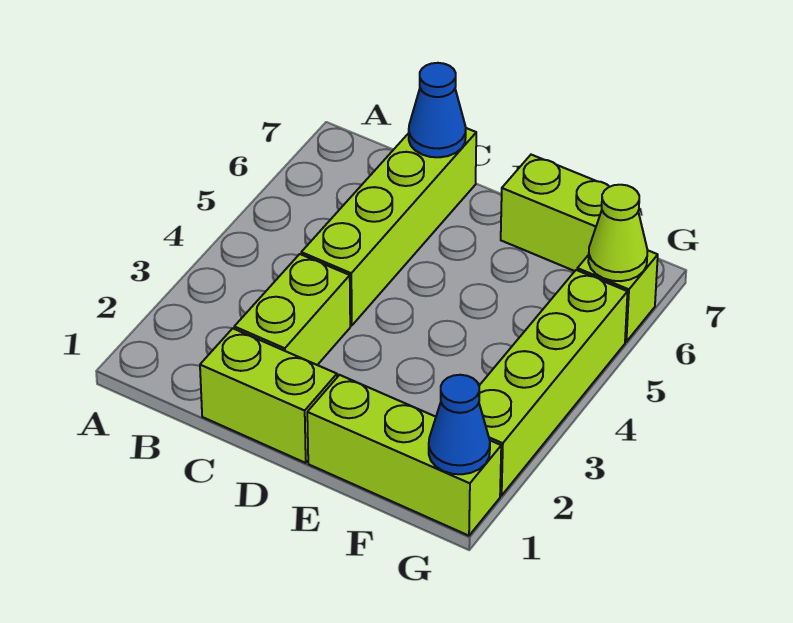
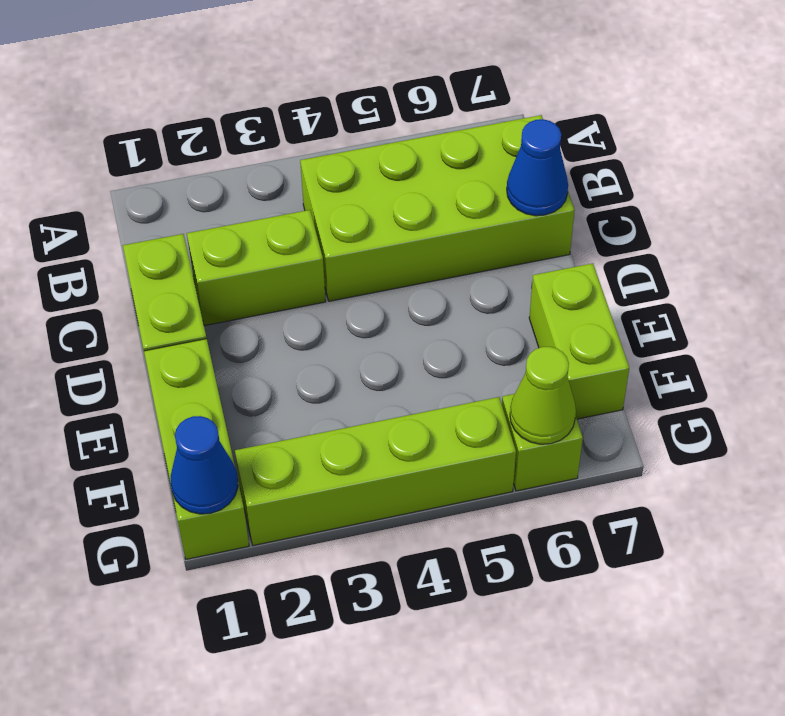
lime 1x4 brick [301,128,476,326] -> lime 2x4 brick [300,115,575,301]

